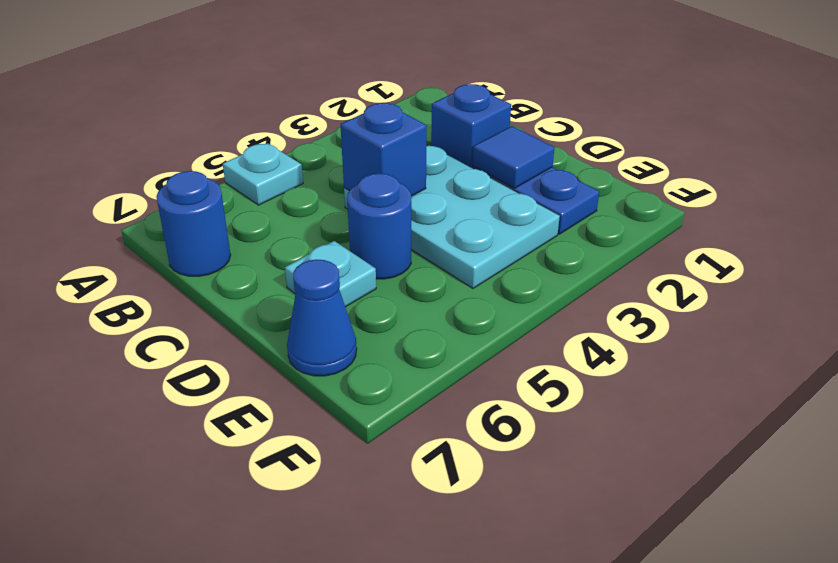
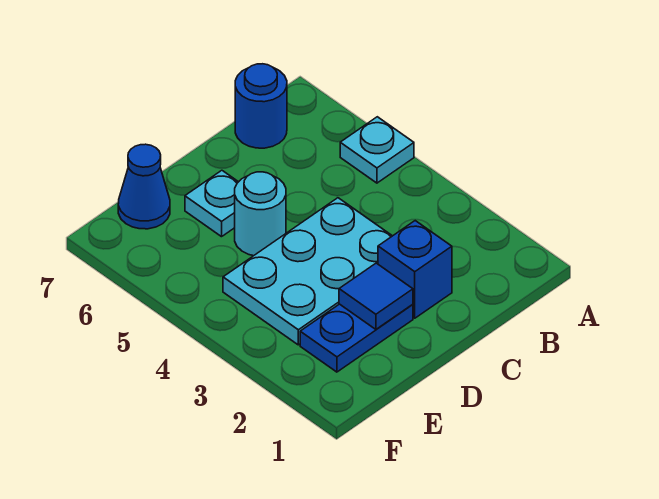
blue 1x1 brick [340,103,426,196] -> none
blue 1x1 round brick [347,173,411,279] -> cyan 1x1 round brick [235,172,286,256]

